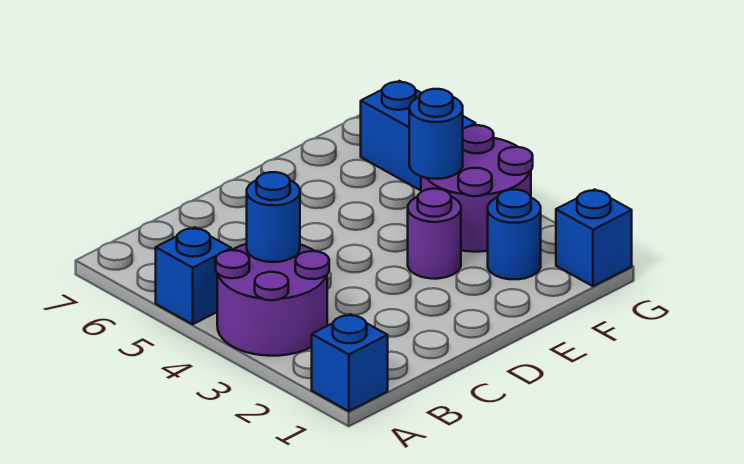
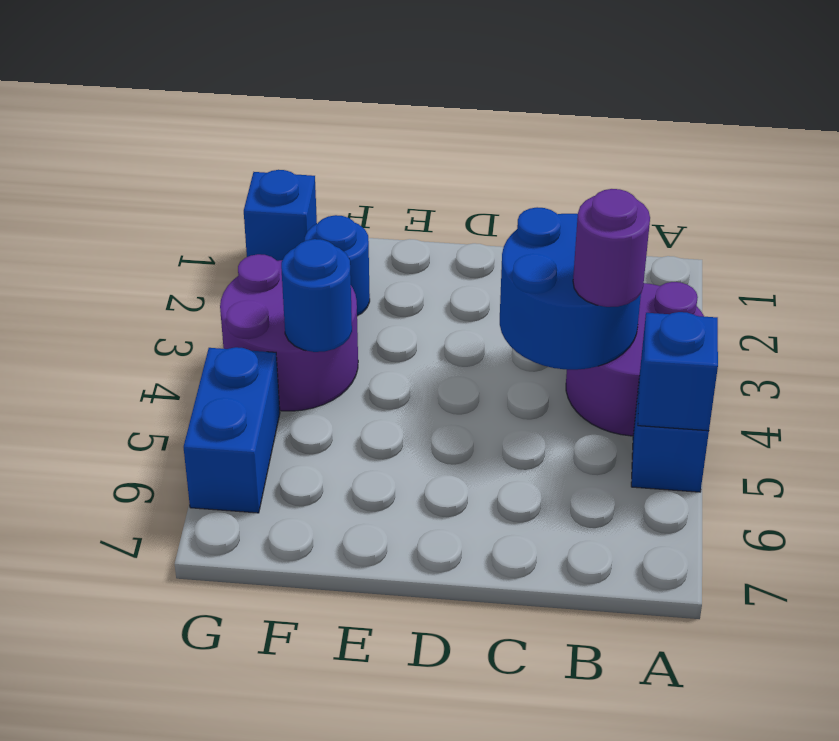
blue 1x1 brick [312,314,388,411] -> blue 1x1 brick moved to [638,312,718,431]
blue 1x1 round brick [247,172,300,262] -> blue 2x2 round brick [500,207,641,370]
purple 1x1 round brick [408,189,461,279] -> purple 1x1 round brick moved to [573,189,650,307]

